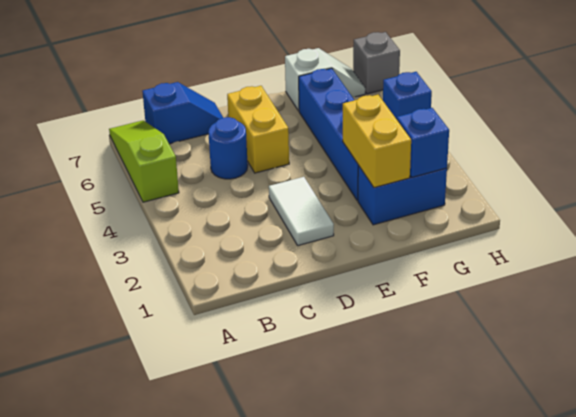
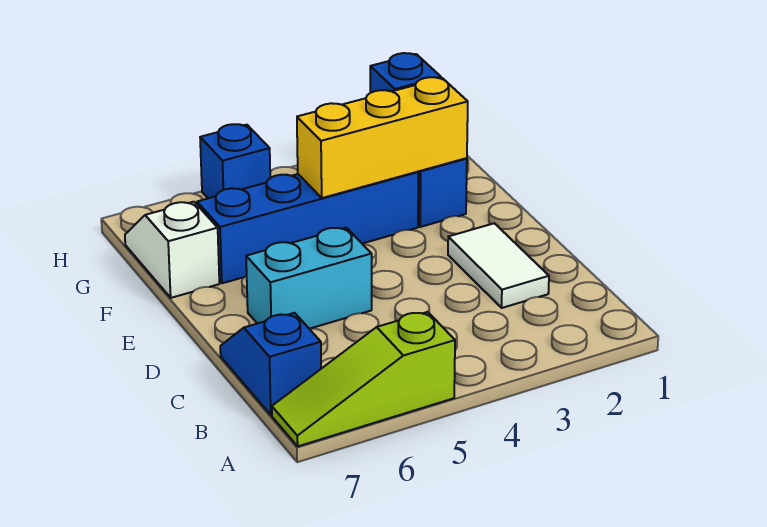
blue 1x1 round brick [208,117,248,179] -> none
white 1x2 tile [269,177,334,246] -> white 1x2 tile turned to [448,223,549,308]
yellow 1x2 brick [227,86,289,173] -> cyan 1x2 brick [246,228,372,328]
yellow 1x2 brick [343,95,411,188] -> yellow 1x3 brick [297,77,468,198]
grey 1x1 brick [353,32,400,94] -> none

